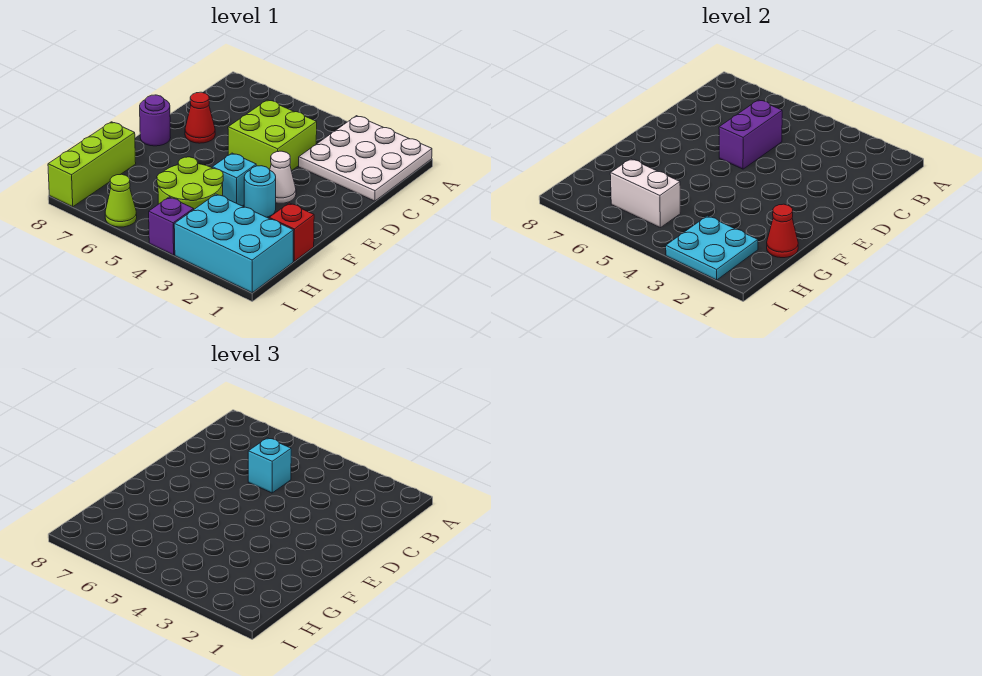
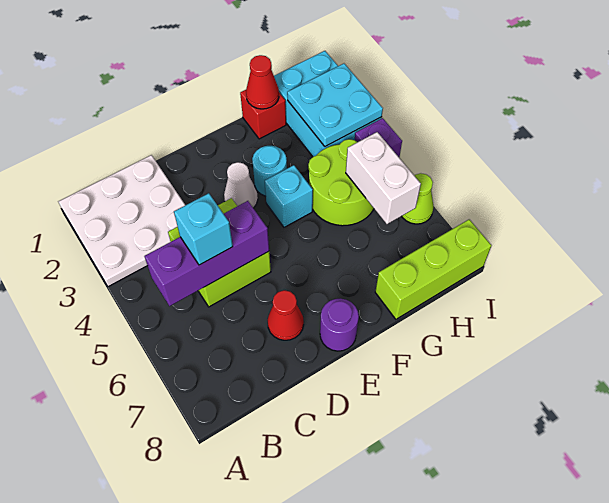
purple 1x2 brick [719,100,782,169] -> purple 1x3 brick [144,201,269,306]

